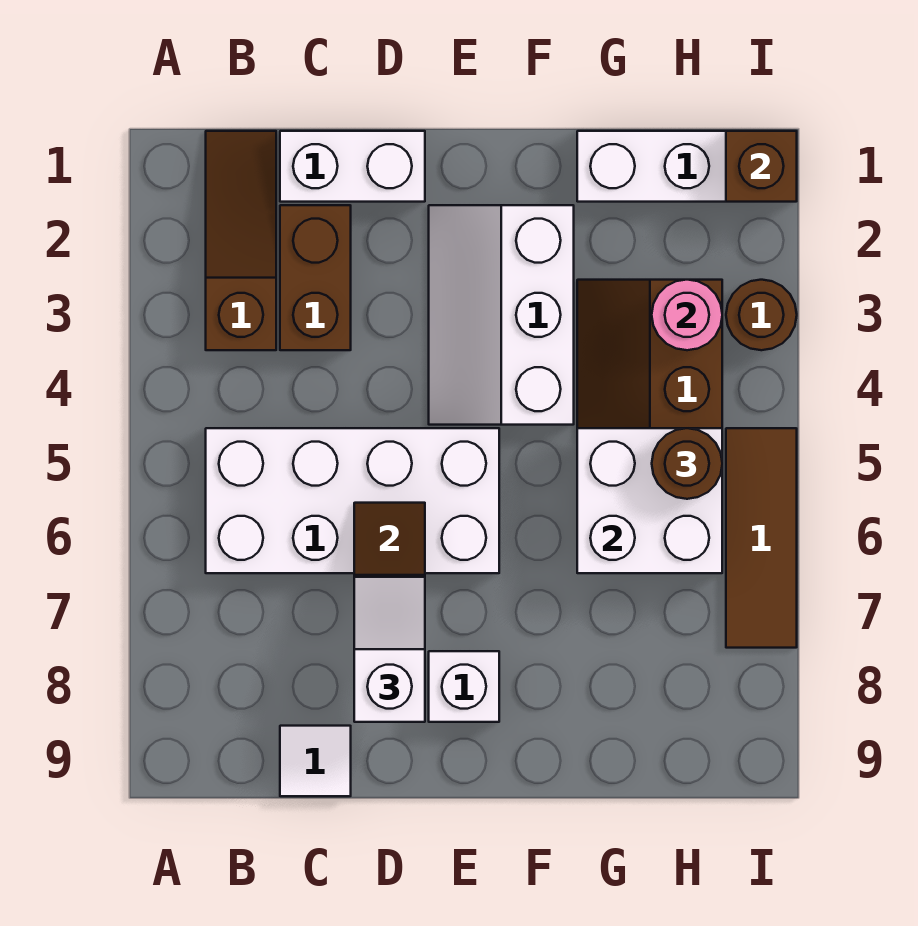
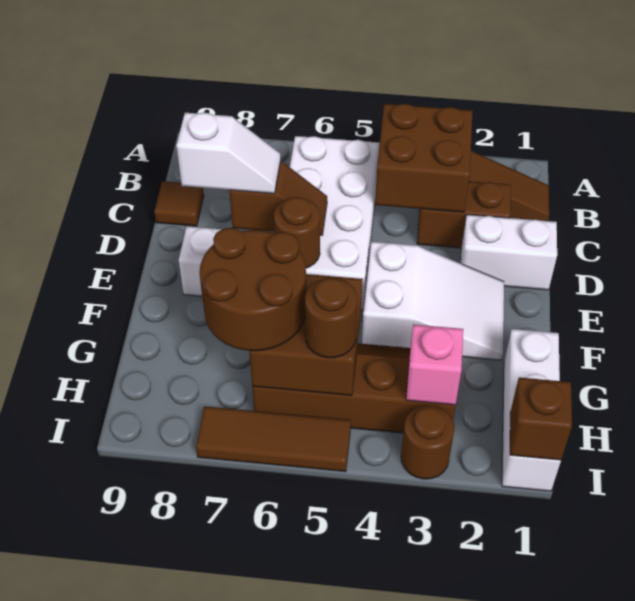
none -> brown 2x2 brick [375,104,472,212]
white 1x2 brick [280,131,425,202] -> white 1x2 brick turned to [461,215,557,290]
white 1x1 tile [280,726,351,796] -> brown 1x1 tile [154,181,204,226]
white 2x3 slope [429,205,574,425] -> white 2x3 slope turned to [362,242,504,360]
none -> brown 1x1 round brick [274,197,320,268]
white 2x2 brick [577,428,722,573] -> brown 2x2 brick [249,274,362,396]
none -> brown 2x2 round brick [199,228,306,351]
pink 1x1 round brick [652,280,722,350] -> pink 1x1 brick [406,324,463,405]

